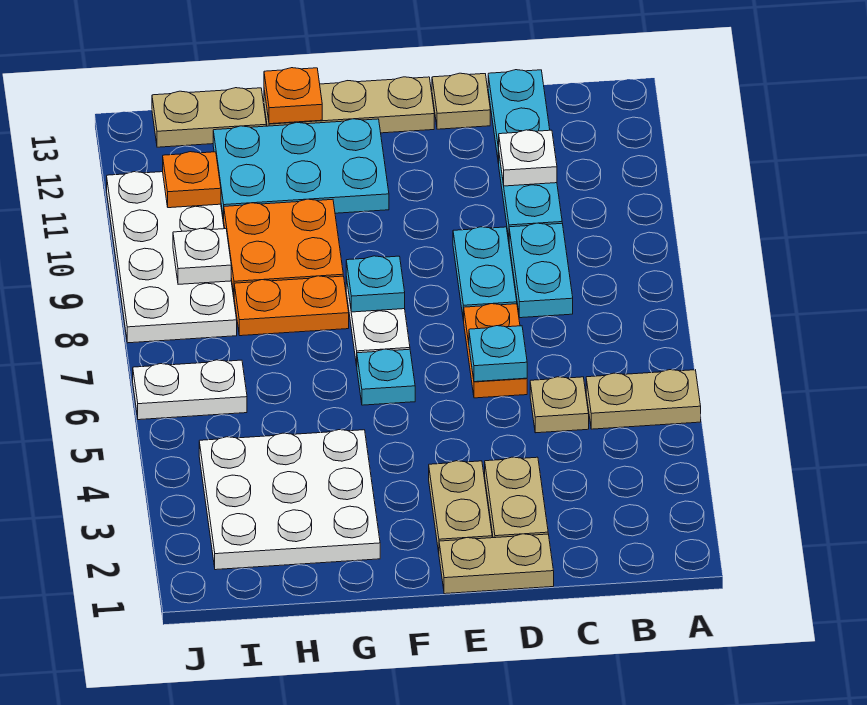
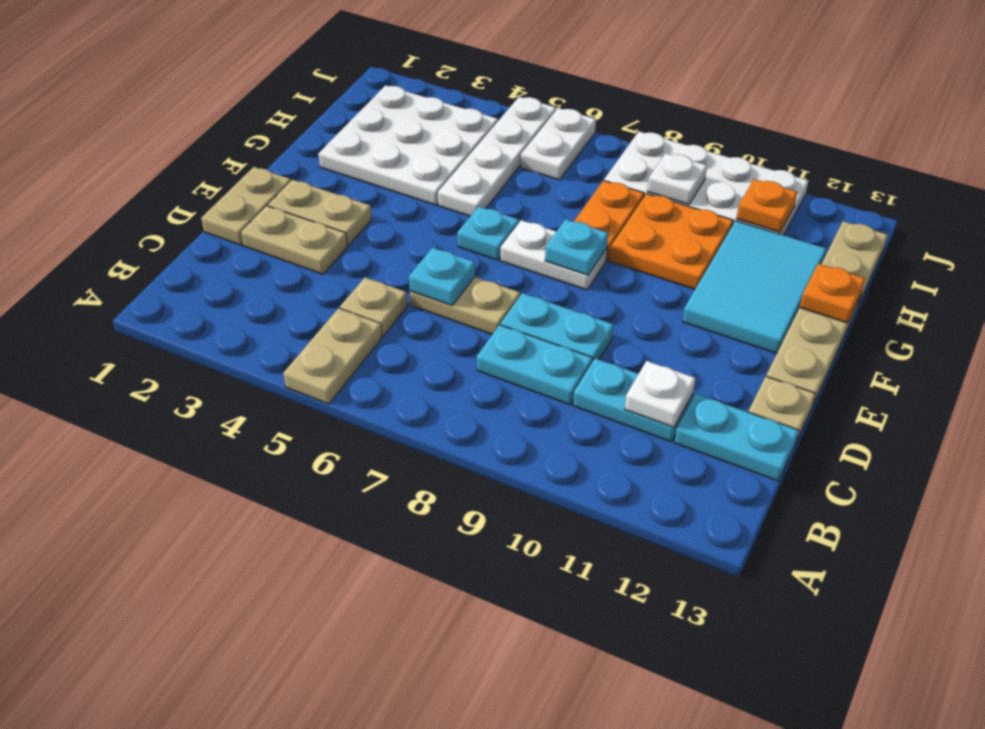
orange 1x2 plate [464,304,527,398] -> tan 1x2 plate [410,277,520,334]
cyan 2x3 plate [213,119,389,220] -> cyan 2x3 tile [683,221,826,354]
none -> white 1x4 plate [438,97,556,216]

